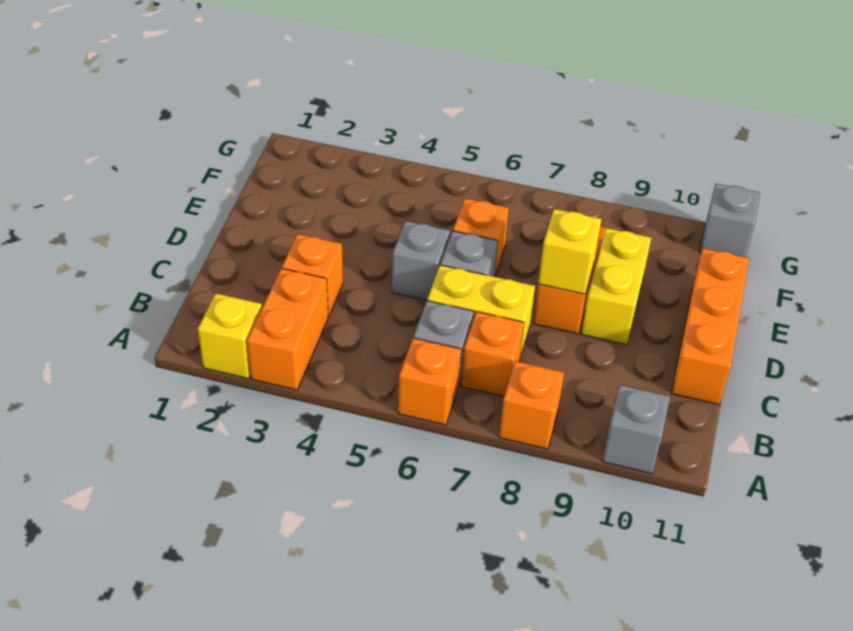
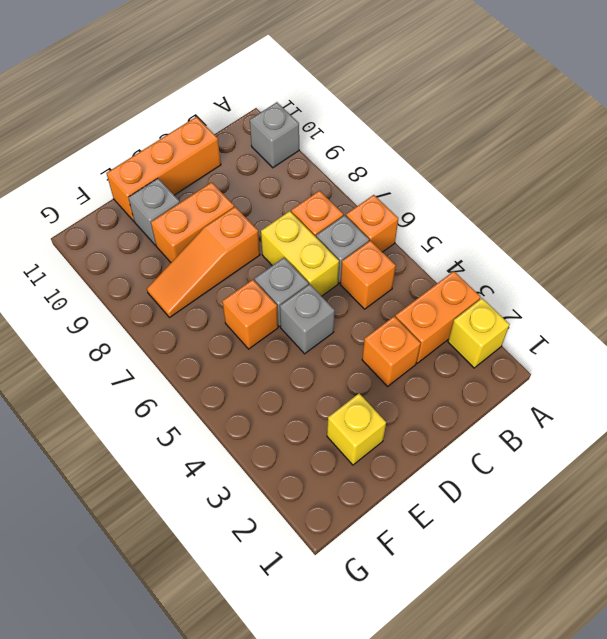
orange 1x1 brick [499,361,564,449] -> orange 1x1 brick moved to [340,240,396,309]
yellow 1x1 brick [538,209,601,294] -> yellow 1x1 brick moved to [327,393,386,465]
yellow 1x2 brick [581,228,651,345] -> orange 1x2 brick [151,182,234,262]
grey 1x1 brick [700,184,760,257] -> grey 1x1 brick moved to [128,178,180,245]

